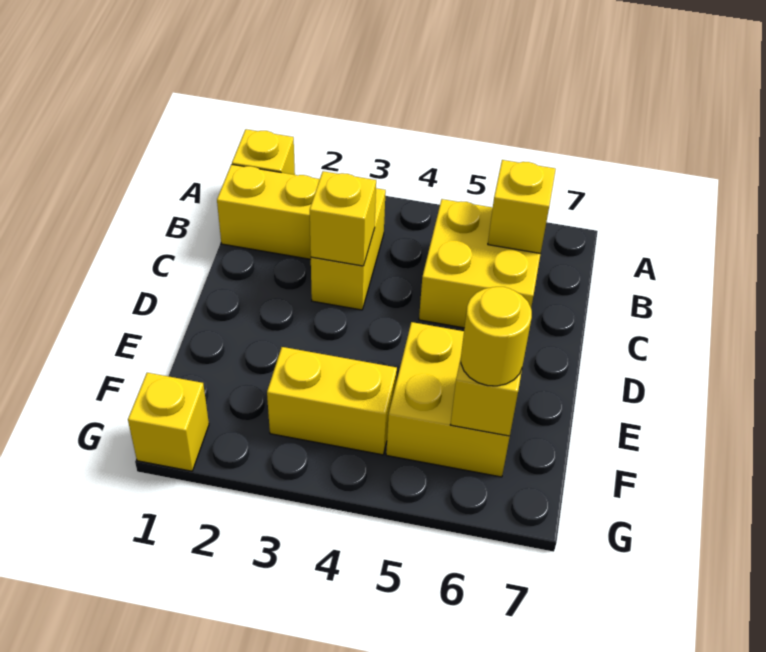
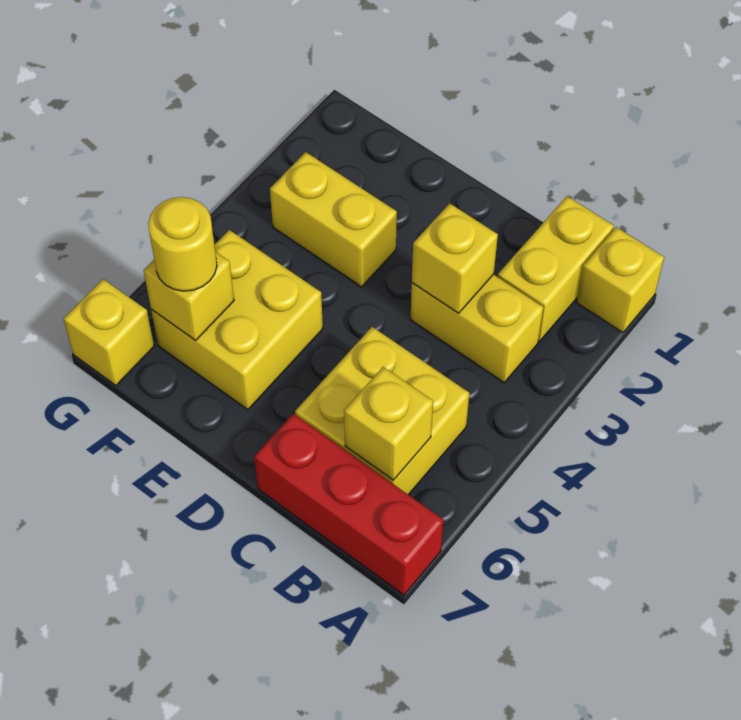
none -> red 1x3 brick [254,414,443,595]
yellow 1x2 brick [267,347,397,455] -> yellow 1x2 brick turned to [270,152,397,287]
yellow 1x1 brick [128,373,209,471] -> yellow 1x1 brick moved to [64,279,154,385]

